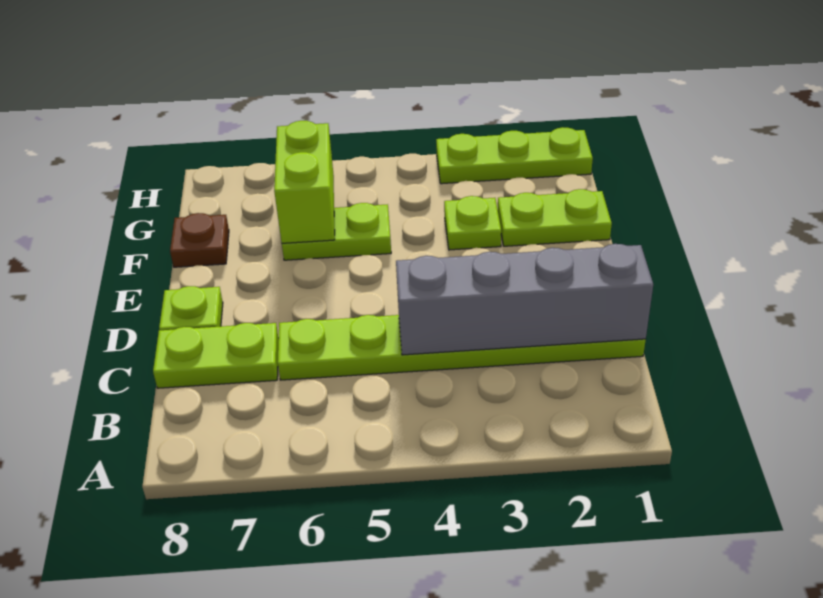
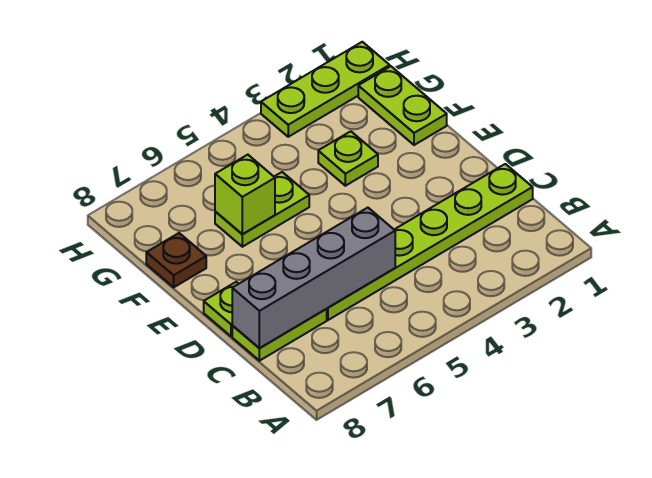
grey 1x4 brick [396,244,653,355] -> grey 1x4 brick moved to [232,208,395,348]
lime 1x2 plate [498,189,612,246] -> lime 1x2 plate turned to [358,66,447,145]
lime 1x2 brick [274,121,335,243] -> lime 1x1 brick [215,155,275,234]

